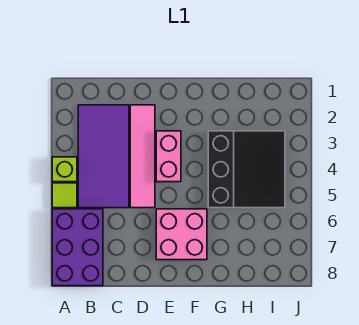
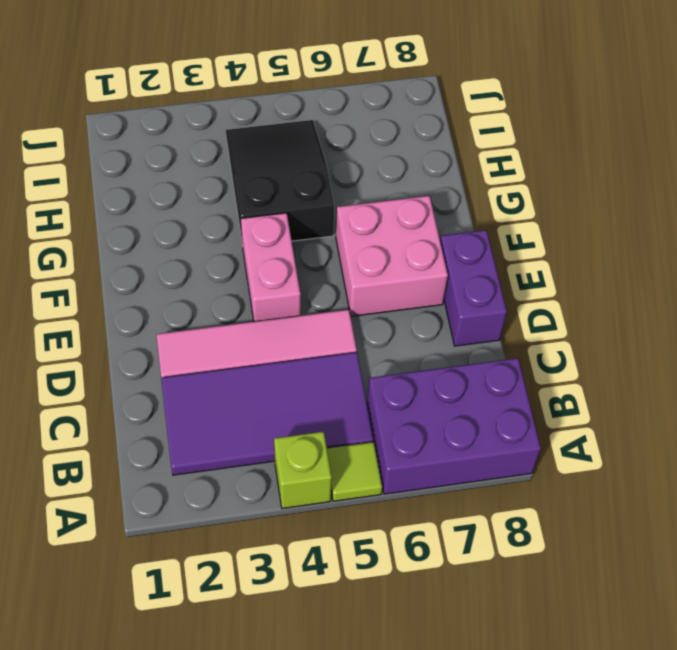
none -> purple 1x2 brick [440,230,507,346]
pink 1x2 brick [156,131,181,182] -> pink 1x2 brick turned to [241,213,301,322]
black 3x3 slope [208,131,285,208] -> black 2x3 slope [225,120,334,246]

